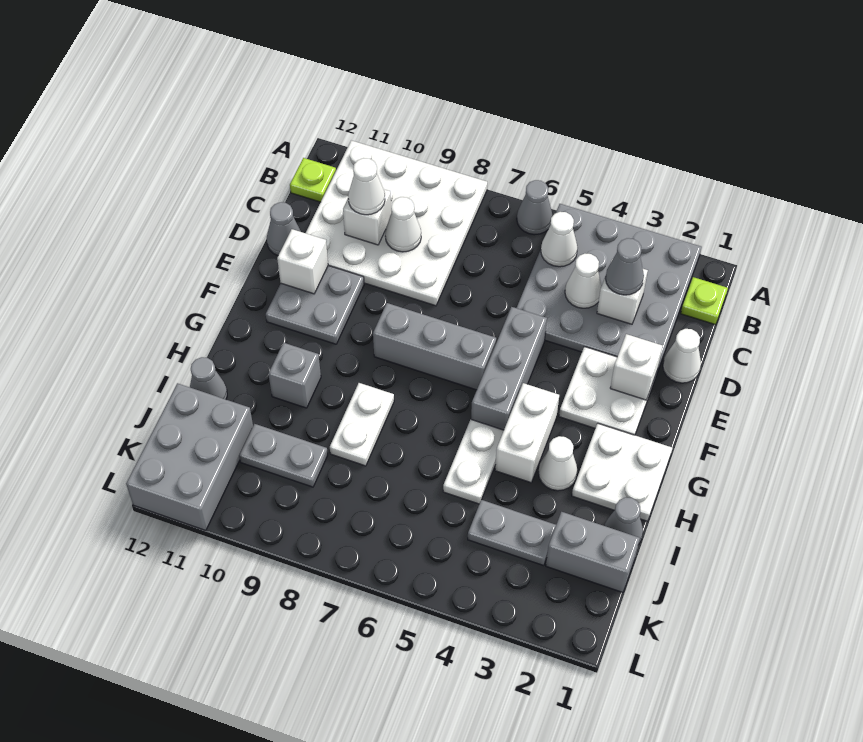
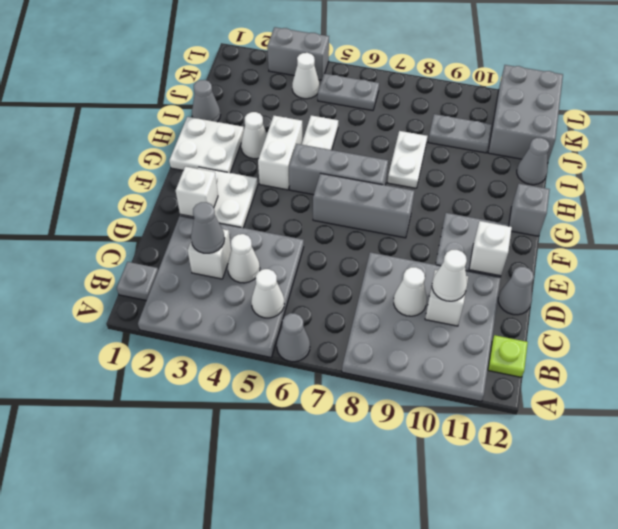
white 4x4 plate [306,141,487,306] -> grey 4x4 plate [342,252,501,401]
lime 1x1 plate [681,277,728,325] -> grey 1x1 plate [117,262,158,301]
white 1x1 cone [663,329,701,383] -> white 1x1 cone moved to [292,53,320,99]
grey 1x3 brick [471,307,547,430] -> grey 1x3 brick turned to [289,144,388,195]
grey 1x1 brick [269,343,321,408] -> grey 1x1 brick moved to [509,184,550,236]
grey 1x2 brick [546,512,640,592] -> grey 1x2 brick moved to [267,27,329,80]
grey 1x2 plate [468,500,556,566] -> grey 1x2 plate moved to [318,74,379,110]

